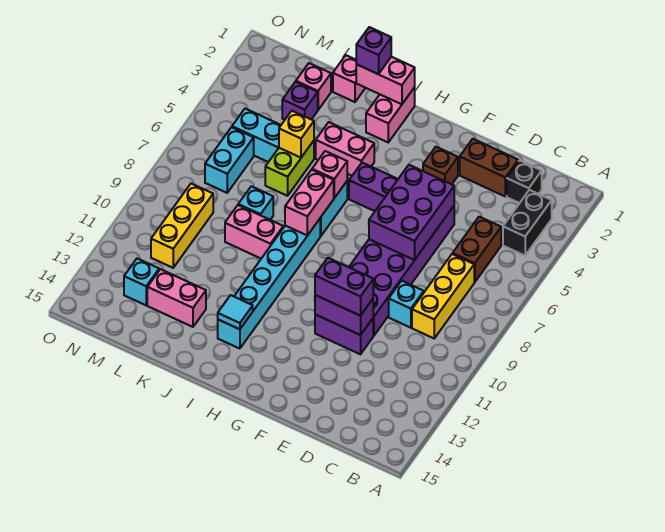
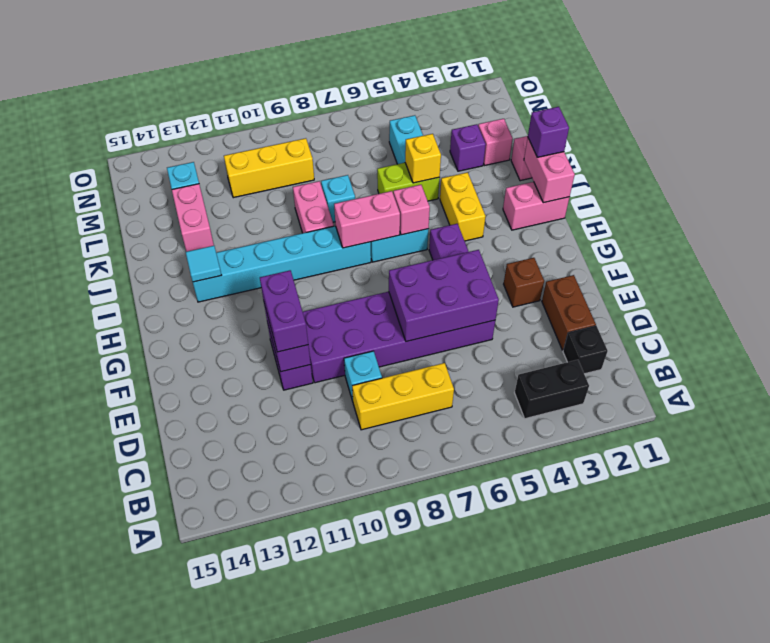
brown 1x2 brick [453,217,501,282] -> none
pink 1x2 brick [316,122,374,176] -> yellow 1x2 brick [440,172,486,241]
cyan 1x2 brick [205,127,254,193] -> none

